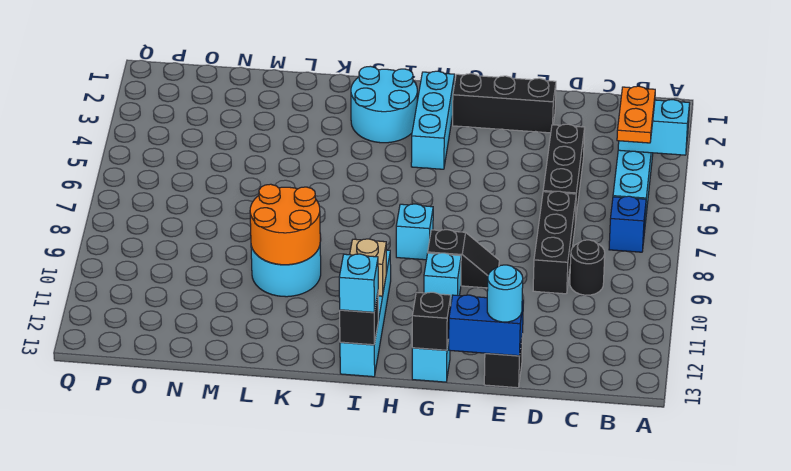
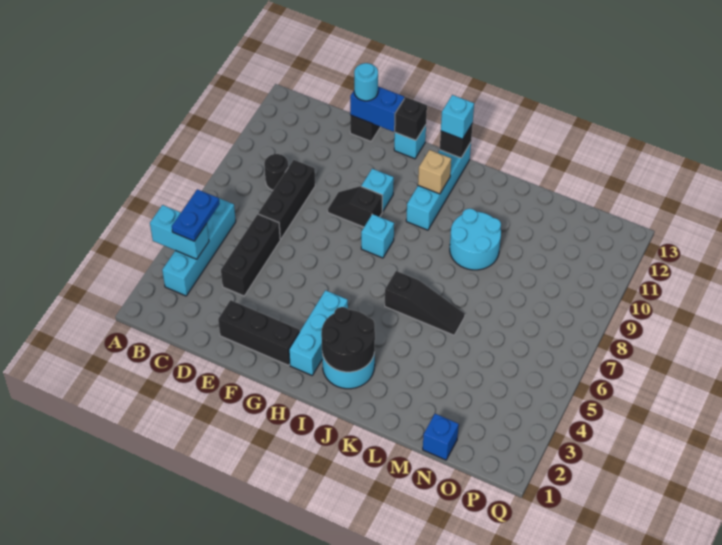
orange 1x2 plate [617,86,655,143] -> blue 1x2 plate [172,189,220,241]
blue 1x1 brick [609,196,646,252] -> blue 1x1 brick moved to [423,414,459,460]
none -> black 2x2 round brick [321,307,375,372]
none -> black 1x3 slope [385,271,465,335]
orange 2x2 round brick [250,184,320,265] -> none

